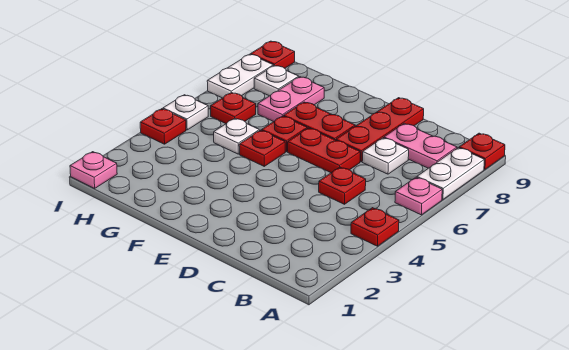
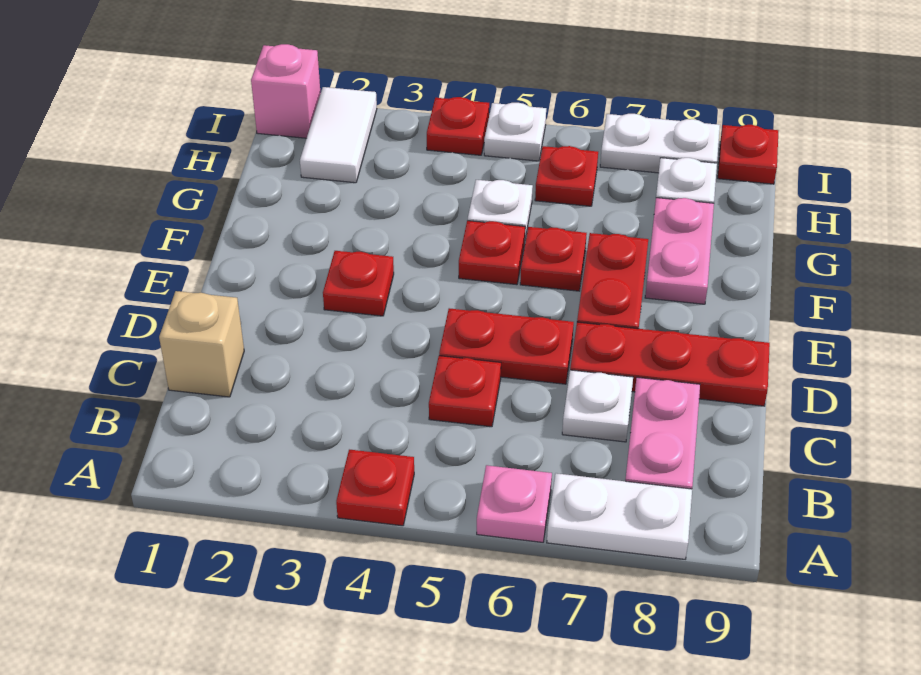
red 1x1 plate [459,133,505,169] -> red 1x1 plate moved to [323,251,394,316]
none -> tan 1x1 brick [159,291,244,397]
red 1x2 plate [288,128,360,173] -> red 1x2 plate turned to [439,308,574,384]
pink 1x2 plate [258,77,324,122] -> pink 1x2 plate turned to [645,198,714,304]
none -> white 1x2 tile [300,87,377,183]
pink 1x1 plate [70,152,117,188] -> pink 1x1 brick [251,44,321,138]

